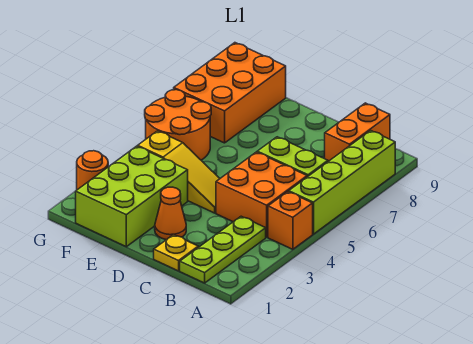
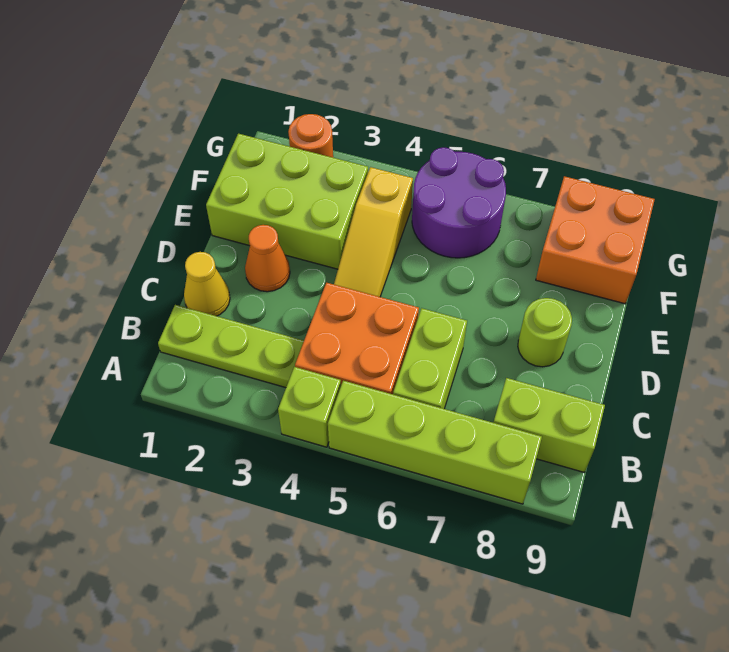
orange 1x1 brick [268,192,313,249] -> lime 1x1 brick [278,367,341,447]
orange 1x2 brick [325,103,390,161] -> lime 1x2 brick [493,378,605,473]
yellow 1x1 plate [154,235,198,271] -> yellow 1x1 cone [184,252,230,316]
none -> lime 1x1 round brick [518,298,572,367]
orange 2x2 round brick [145,90,211,160] -> purple 2x2 round brick [412,147,506,258]
orange 2x3 brick [174,43,286,143] -> orange 2x2 brick [536,176,655,304]

